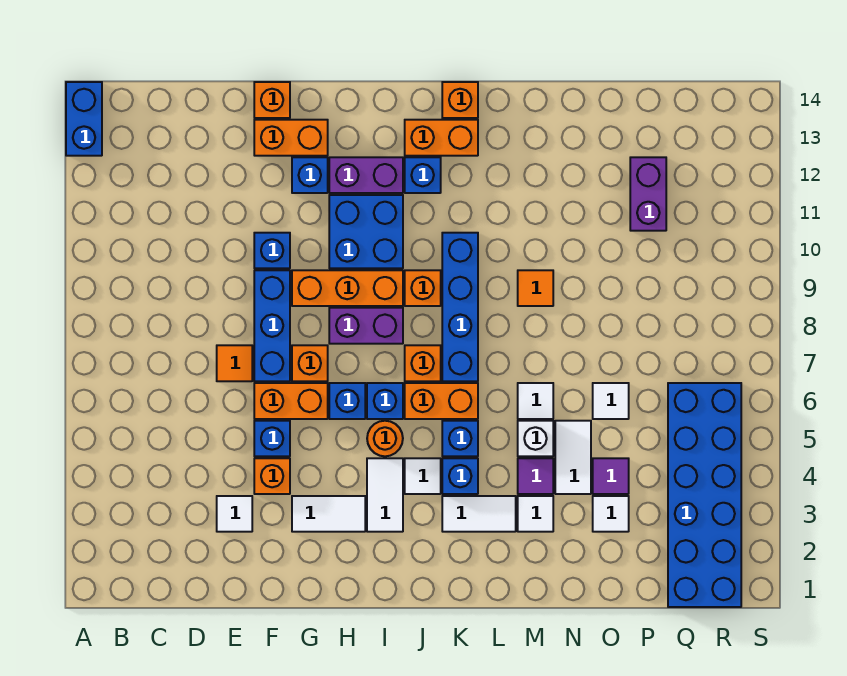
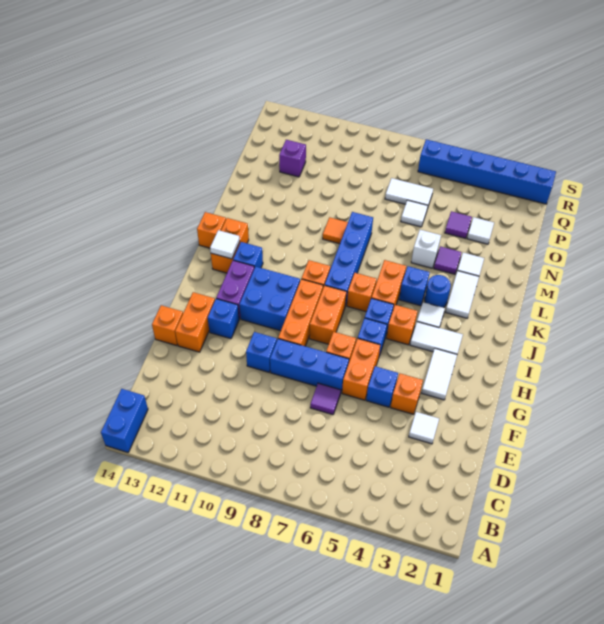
blue 1x2 brick [66,82,102,156] -> blue 1x2 brick turned to [101,389,148,452]
orange 1x1 tile [217,345,252,381] -> purple 1x1 tile [310,383,341,415]
purple 1x2 brick [329,308,403,344] -> orange 1x2 brick [309,285,347,344]
orange 1x1 round brick [367,421,403,456] -> orange 1x1 brick [386,305,417,345]
blue 1x1 brick [442,458,478,494] -> blue 1x1 round brick [425,275,451,308]
blue 1x4 brick [442,233,478,381] -> blue 1x4 brick turned to [325,212,373,306]
white 1x1 tile [518,383,553,419] -> white 1x1 tile moved to [210,230,240,259]
white 1x2 tile [555,421,591,494] -> white 1x2 tile moved to [385,178,433,206]
purple 1x2 brick [630,157,666,231] -> purple 1x1 brick [279,140,306,177]
blue 2x6 brick [668,383,741,607] -> blue 1x6 brick [418,140,556,204]

